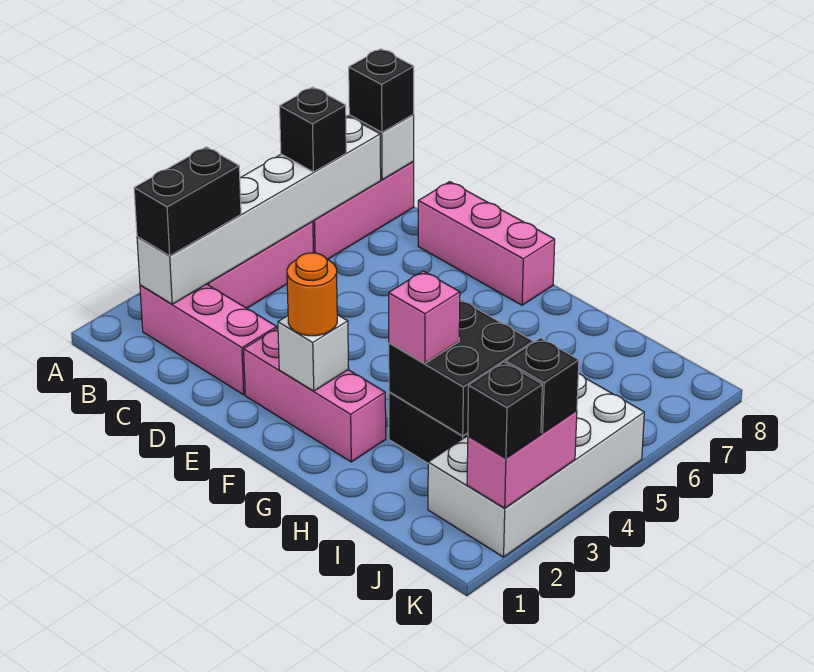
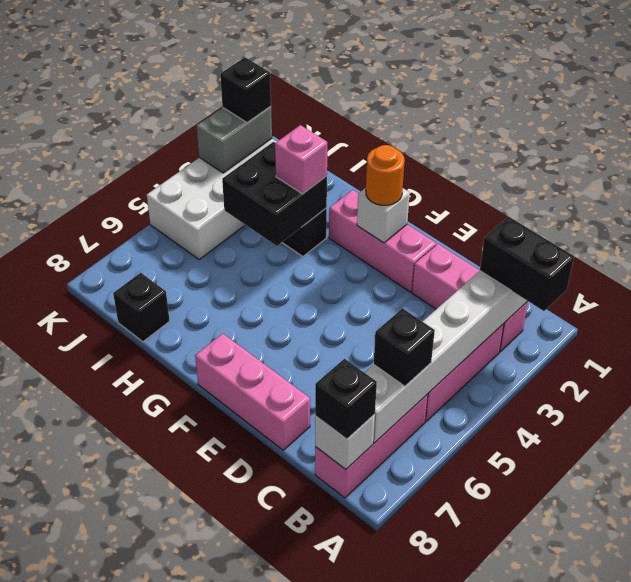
black 1x2 brick [134,147,241,256] -> black 1x2 brick turned to [480,217,574,311]
pink 1x2 brick [467,411,577,508] -> grey 1x2 brick [197,106,272,173]
black 1x1 brick [506,338,579,433] -> black 1x1 brick moved to [113,273,170,342]

